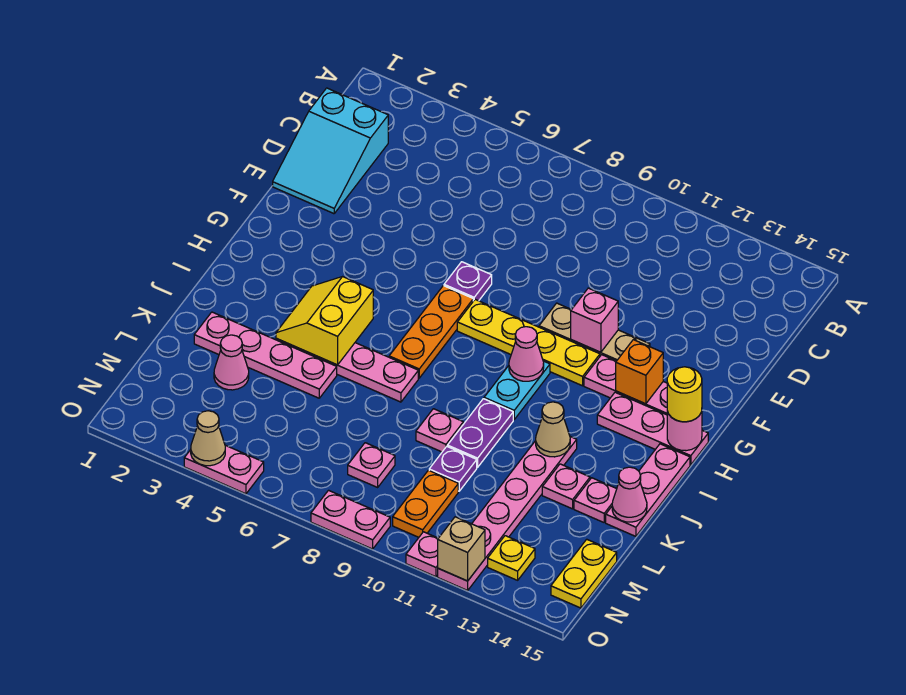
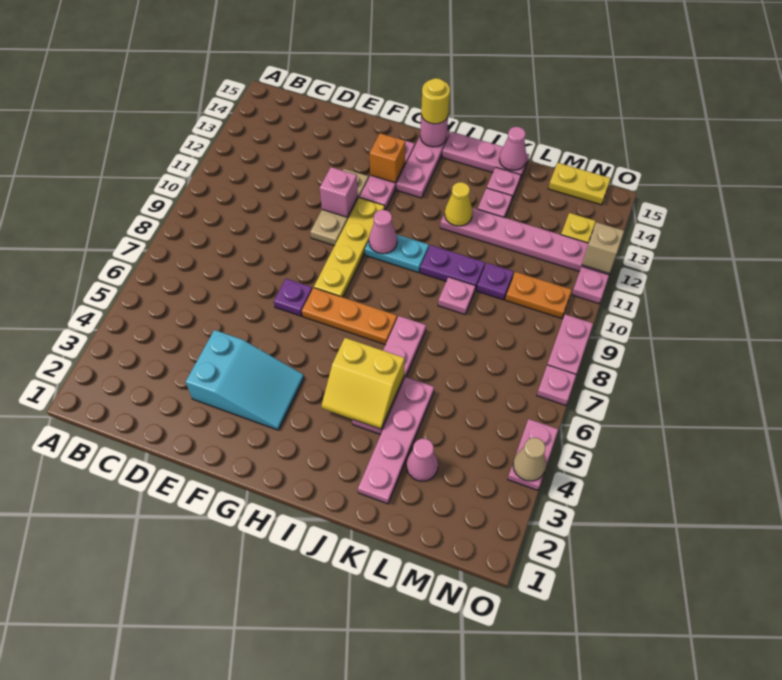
cyan 2x3 slope [273,88,388,214] -> cyan 2x3 slope moved to [186,330,304,430]
tan 1x1 cone [536,402,570,457] -> yellow 1x1 cone [445,182,473,226]
pink 1x1 plate [348,443,395,487] -> pink 1x1 plate moved to [537,365,576,405]

